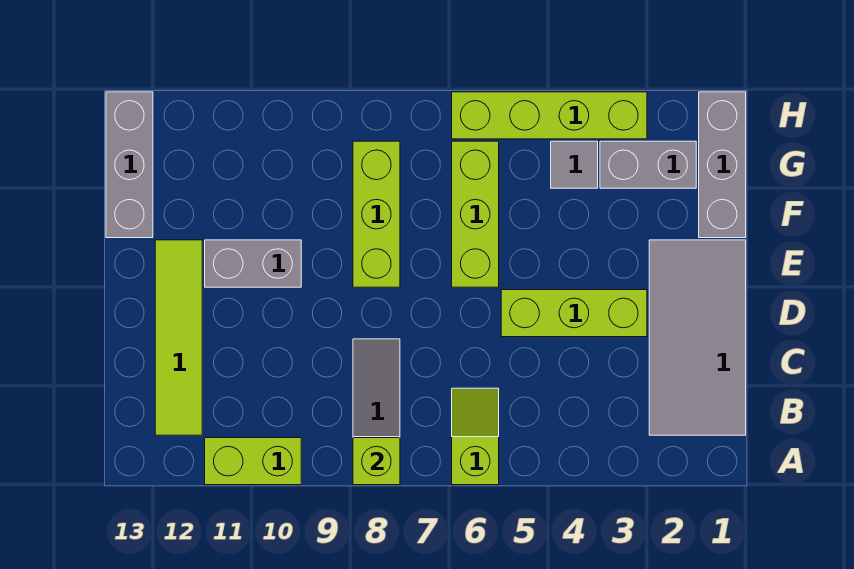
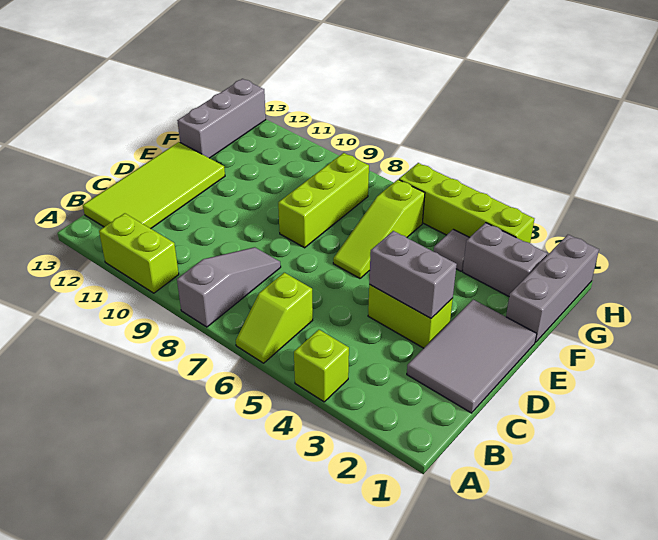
lime 1x2 slope [452,388,499,485] -> lime 1x2 slope turned to [236,272,313,363]
lime 1x1 brick [353,438,400,485] -> lime 1x1 brick moved to [294,330,349,402]
grey 2x4 tile [649,240,746,435] -> grey 2x3 tile [407,300,537,413]
lime 1x4 tile [155,240,202,435] -> lime 2x4 tile [83,142,225,229]
lime 1x3 brick [501,290,647,337] -> lime 1x2 brick [368,285,453,348]
lime 1x3 brick [452,141,499,287] -> lime 1x3 slope [333,180,425,278]
grey 1x2 brick [205,240,301,287] -> grey 1x2 brick moved to [369,231,457,318]

